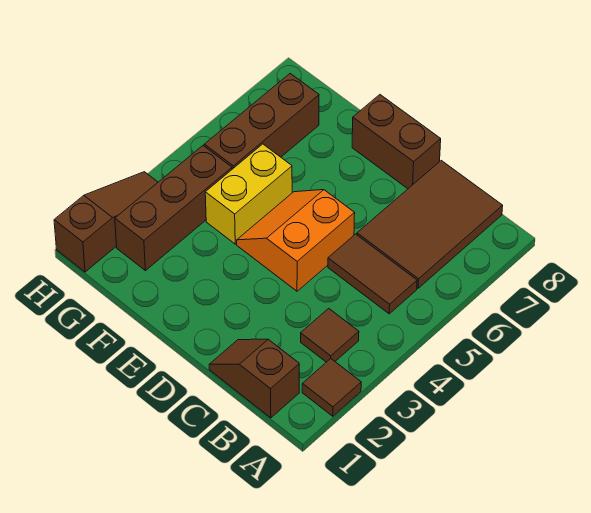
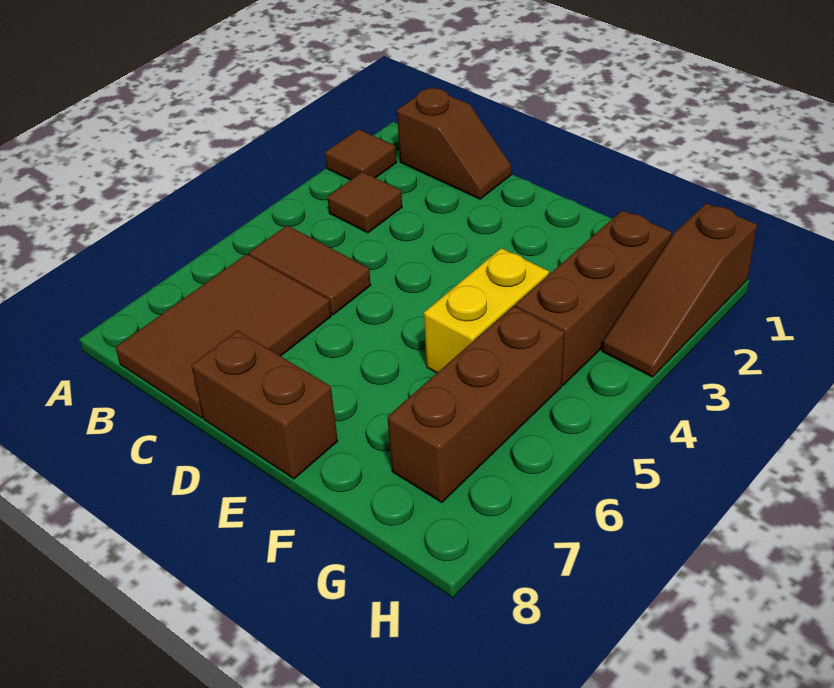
orange 2x2 slope [237,190,355,291] -> none

